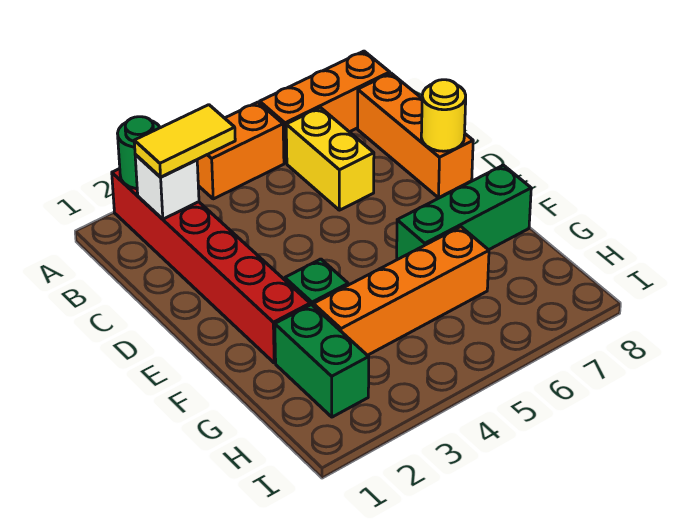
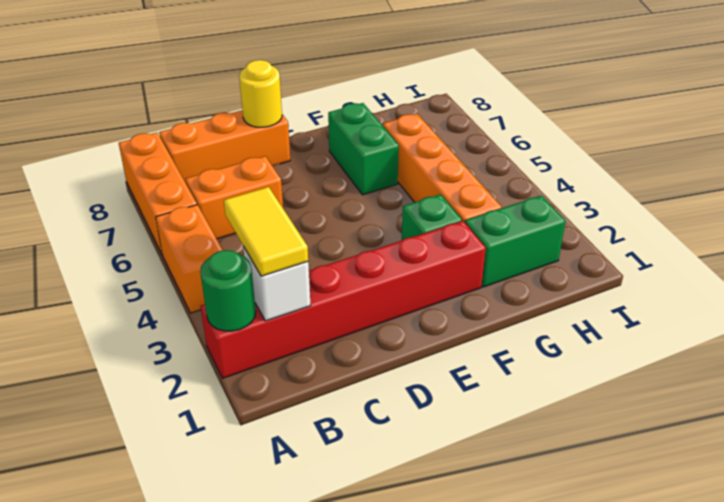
yellow 1x2 brick [286,108,374,210] -> orange 1x2 brick [185,156,283,239]
green 1x3 brick [397,165,531,260] -> green 1x2 brick [328,103,399,195]

